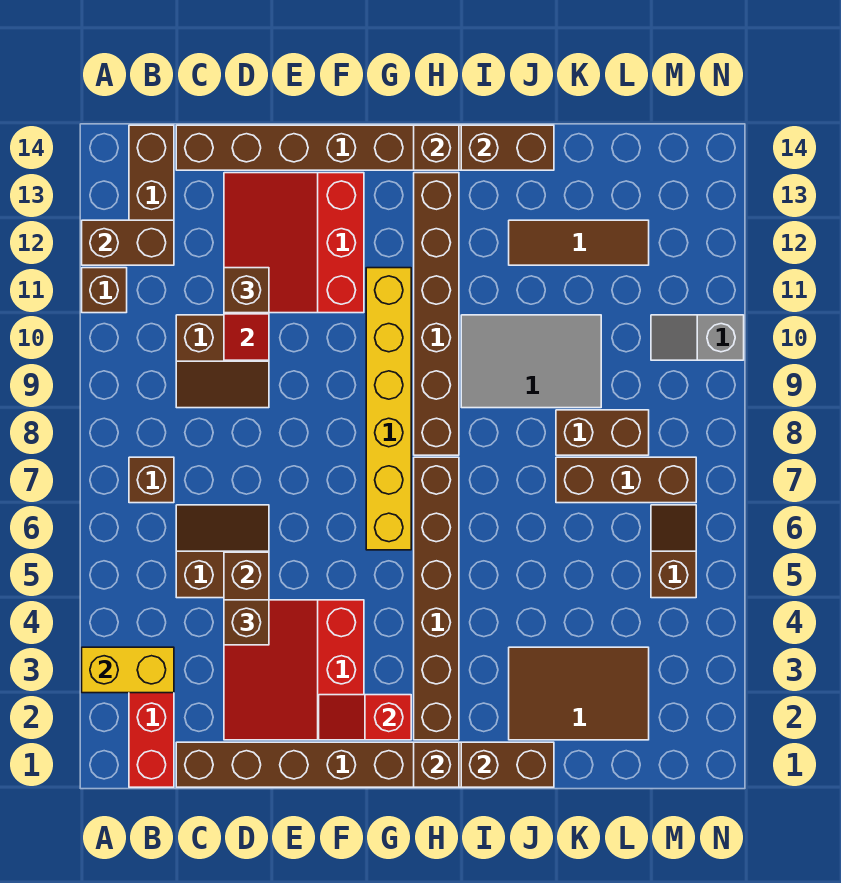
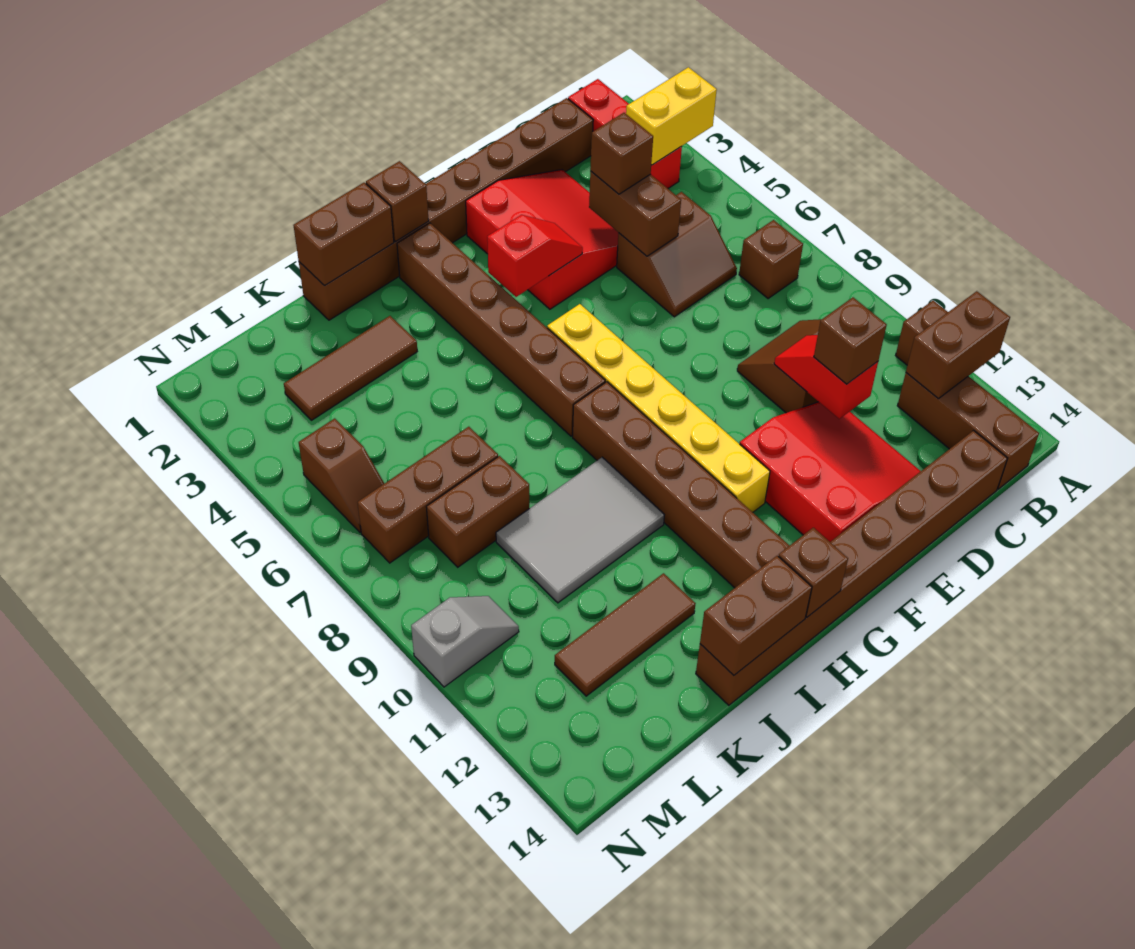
red 1x2 slope [319,695,411,740] -> red 1x2 slope moved to [487,215,583,297]
brown 2x3 tile [509,647,649,740] -> brown 1x3 tile [284,316,417,420]

